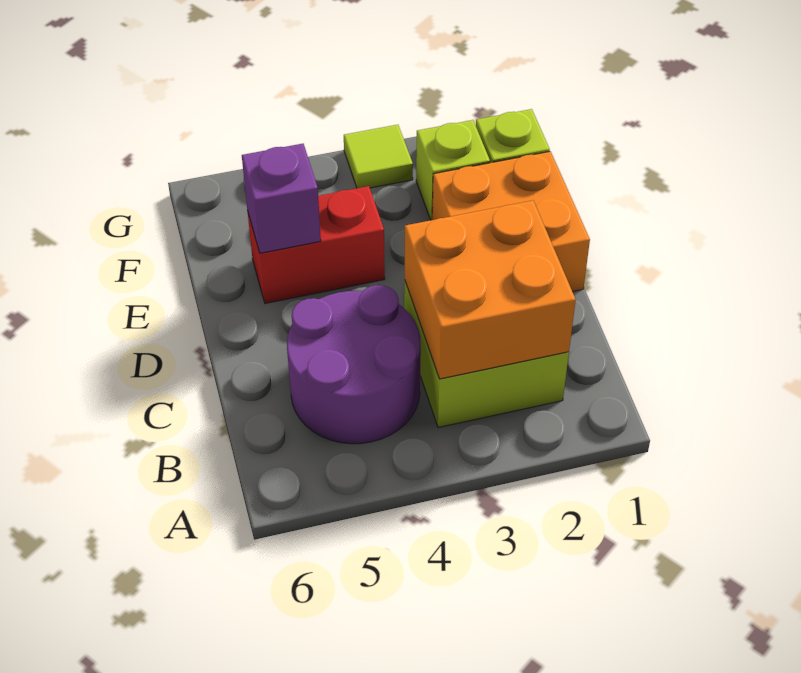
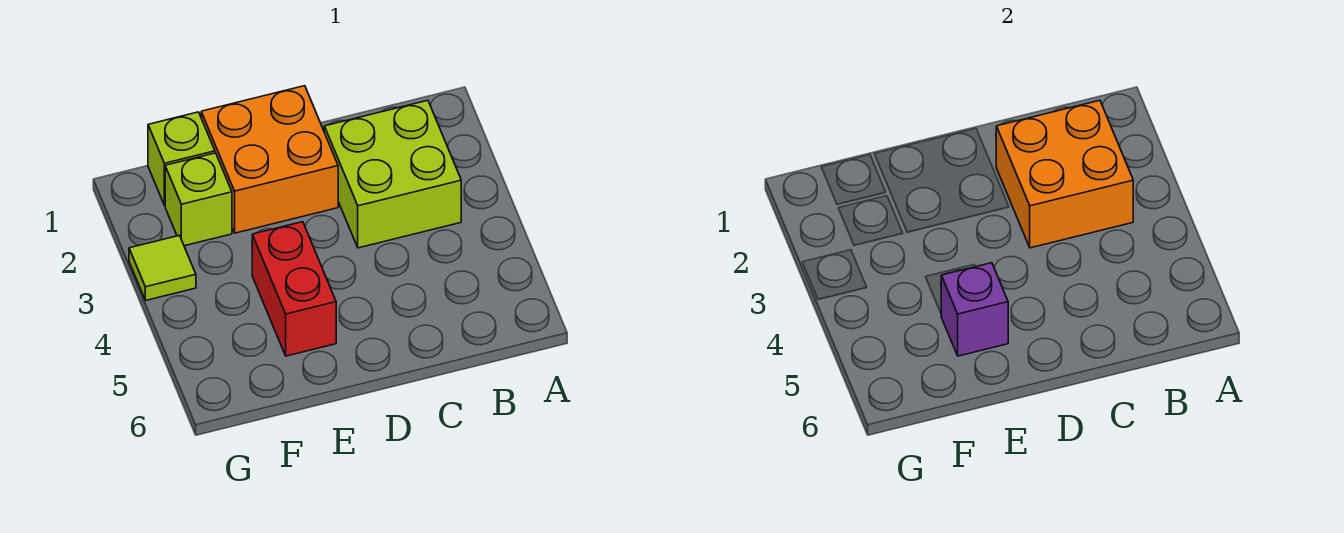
purple 2x2 round brick [287,285,421,444] -> none

